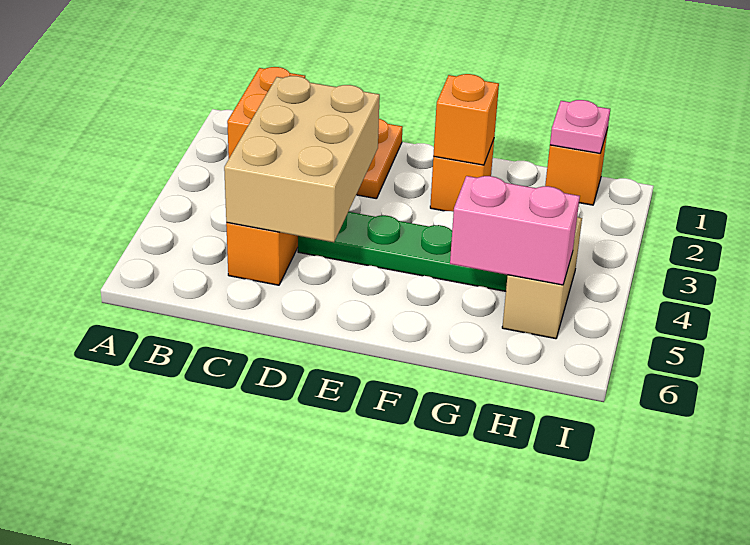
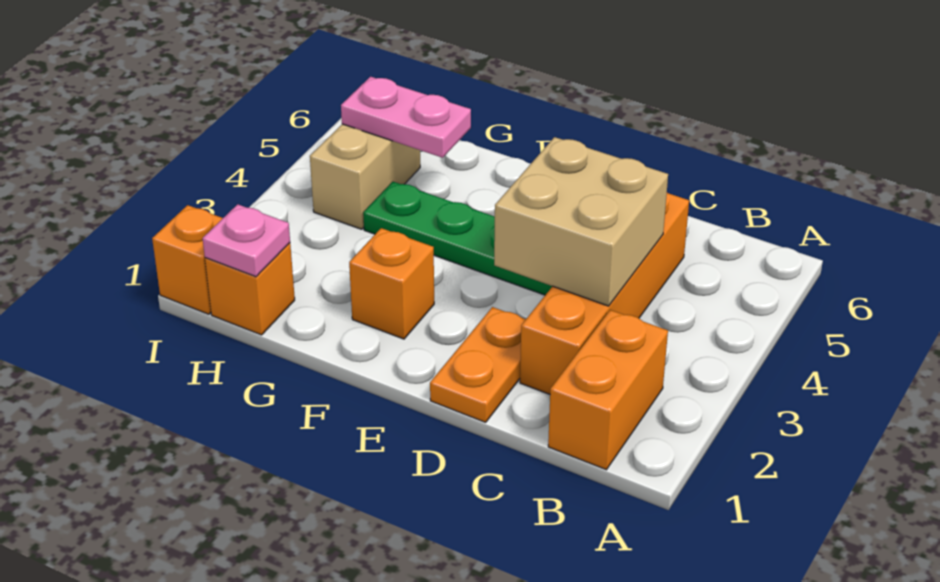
tan 2x3 brick [224,76,380,242] -> tan 2x2 brick [494,137,668,306]
orange 1x1 brick [433,74,499,165] -> orange 1x1 brick moved to [152,205,223,314]
pink 1x2 brick [450,176,580,285] -> pink 1x2 plate [341,77,471,158]

